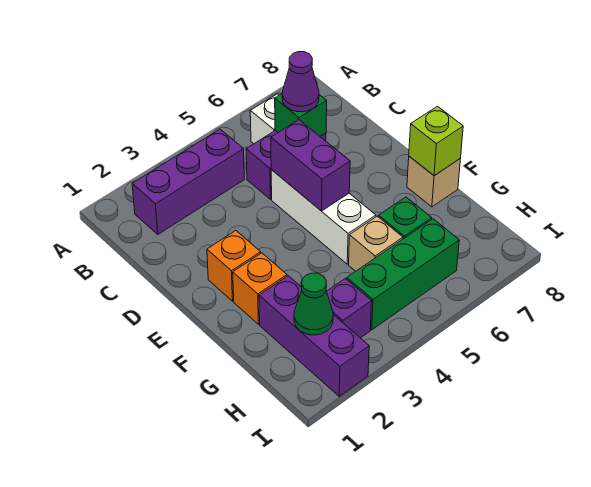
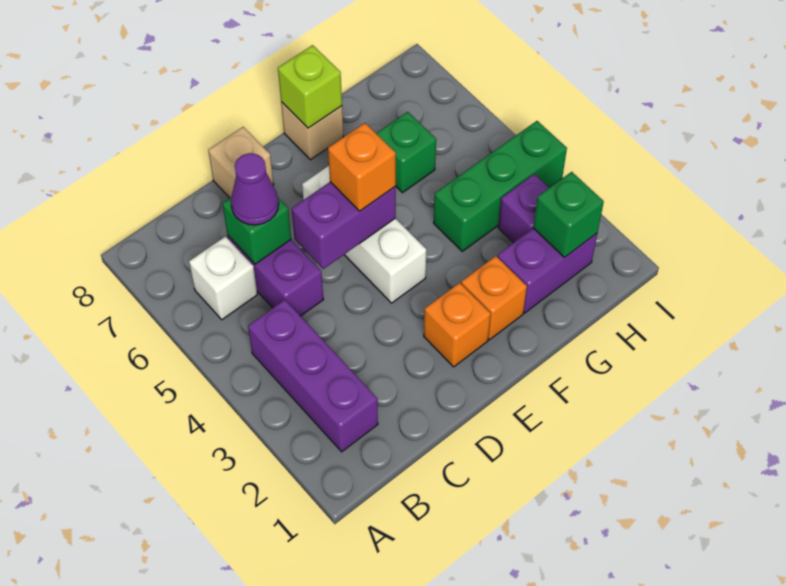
white 1x3 brick [271,170,376,264] -> white 1x3 brick turned to [302,166,426,303]
none -> orange 1x1 brick [328,123,396,211]
purple 1x3 brick [259,276,369,396] -> purple 1x2 brick [497,228,597,313]
tan 1x1 brick [349,216,403,271] -> tan 1x1 brick moved to [208,127,274,198]
green 1x1 cone [294,273,333,335] -> green 1x1 brick [533,172,604,258]
green 1x3 brick [347,219,459,330] -> green 1x3 brick turned to [434,121,567,251]

